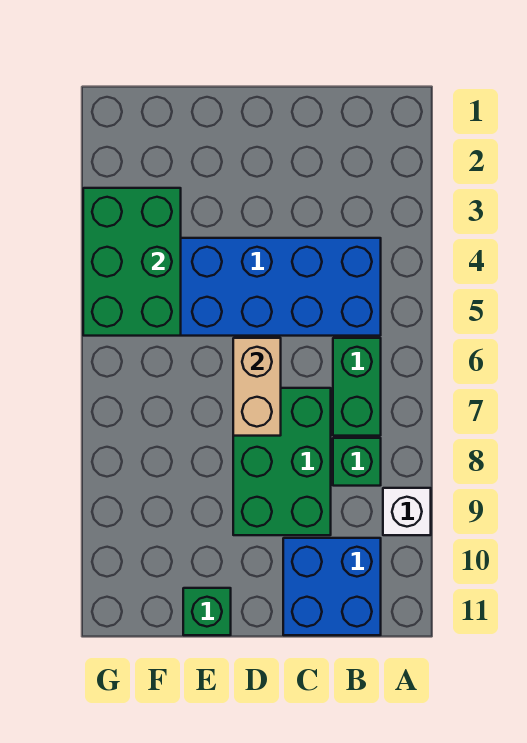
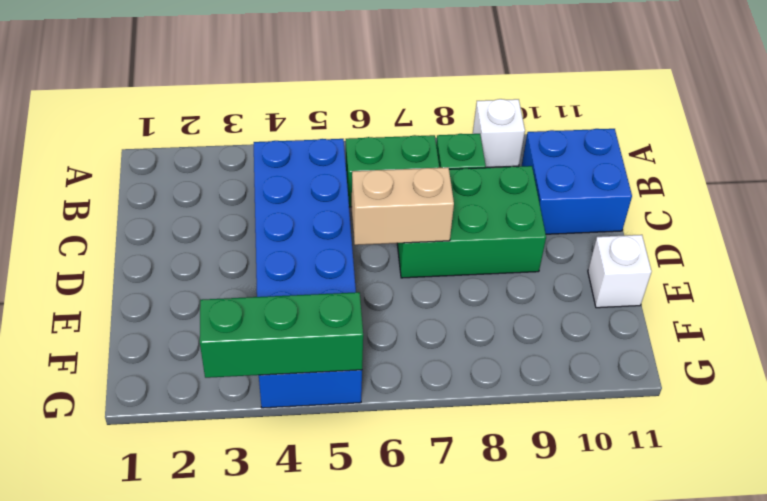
green 1x1 brick [183,588,231,635] -> white 1x1 brick [588,235,652,308]
green 2x3 brick [83,188,181,336] -> green 1x3 brick [200,292,363,378]

